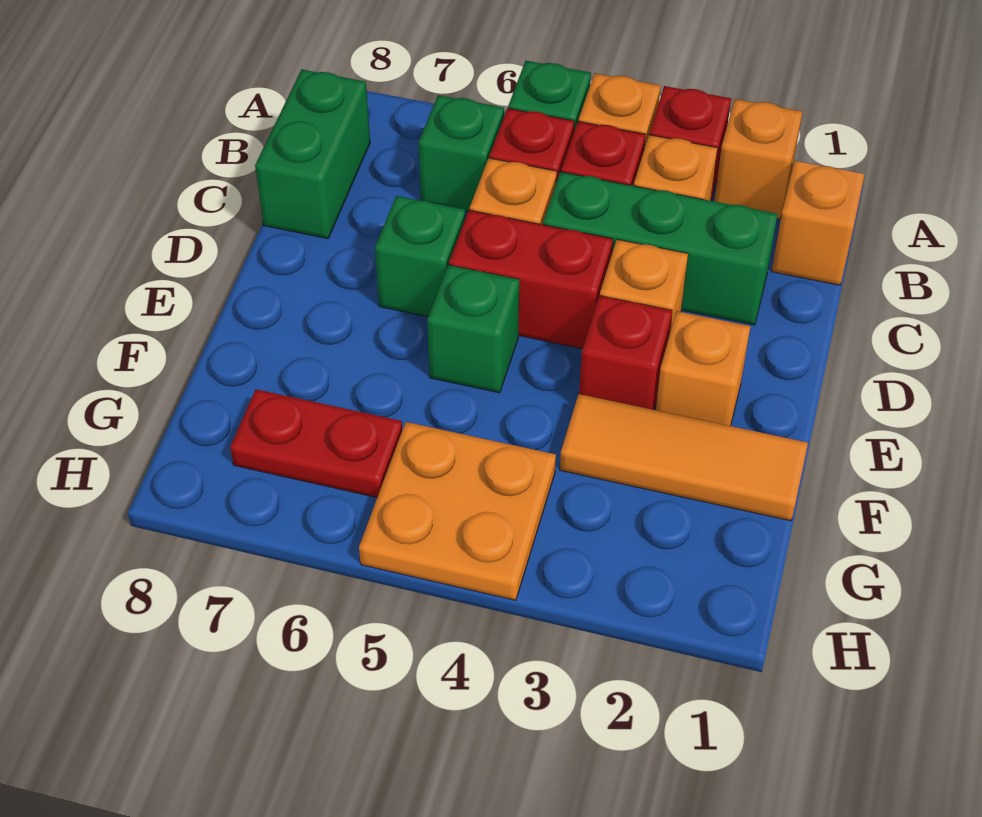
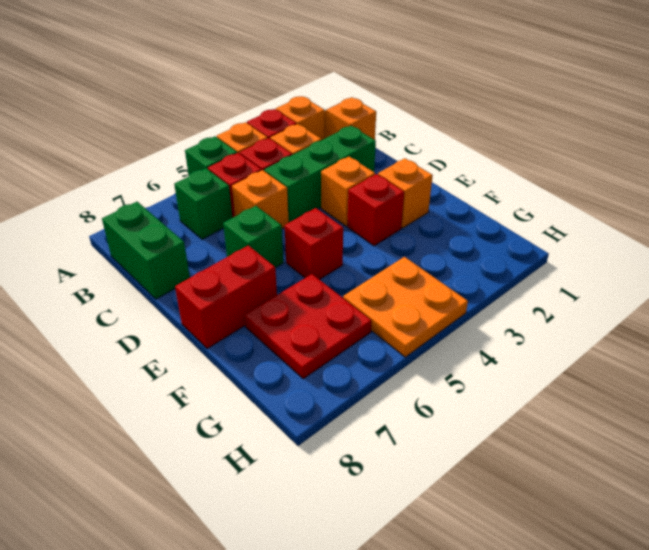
red 1x2 brick [449,210,613,349] -> red 1x2 brick moved to [175,245,277,349]
green 1x1 brick [427,265,519,393] -> red 1x1 brick [285,208,343,280]
orange 1x3 tile [560,394,808,521] -> none
red 1x2 plate [230,389,403,497] -> red 2x2 plate [244,274,372,379]

